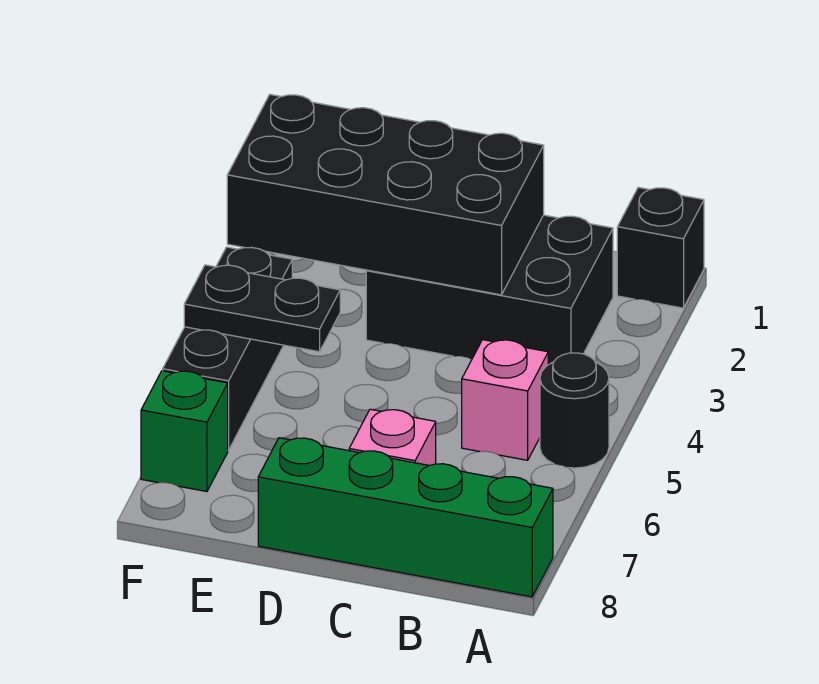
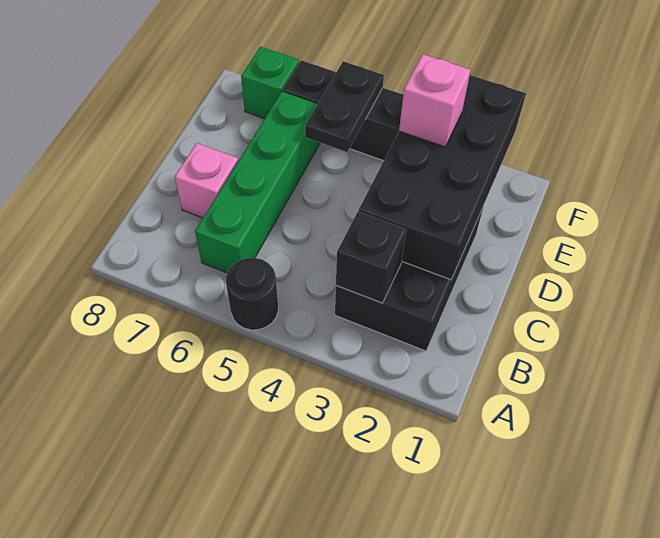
black 1x1 brick [617,187,704,308] -> black 1x1 brick moved to [336,212,406,303]
green 1x4 brick [258,438,553,597] -> green 1x4 brick moved to [195,92,320,273]
pink 1x1 brick [462,340,548,460] -> pink 1x1 brick moved to [399,54,471,147]

